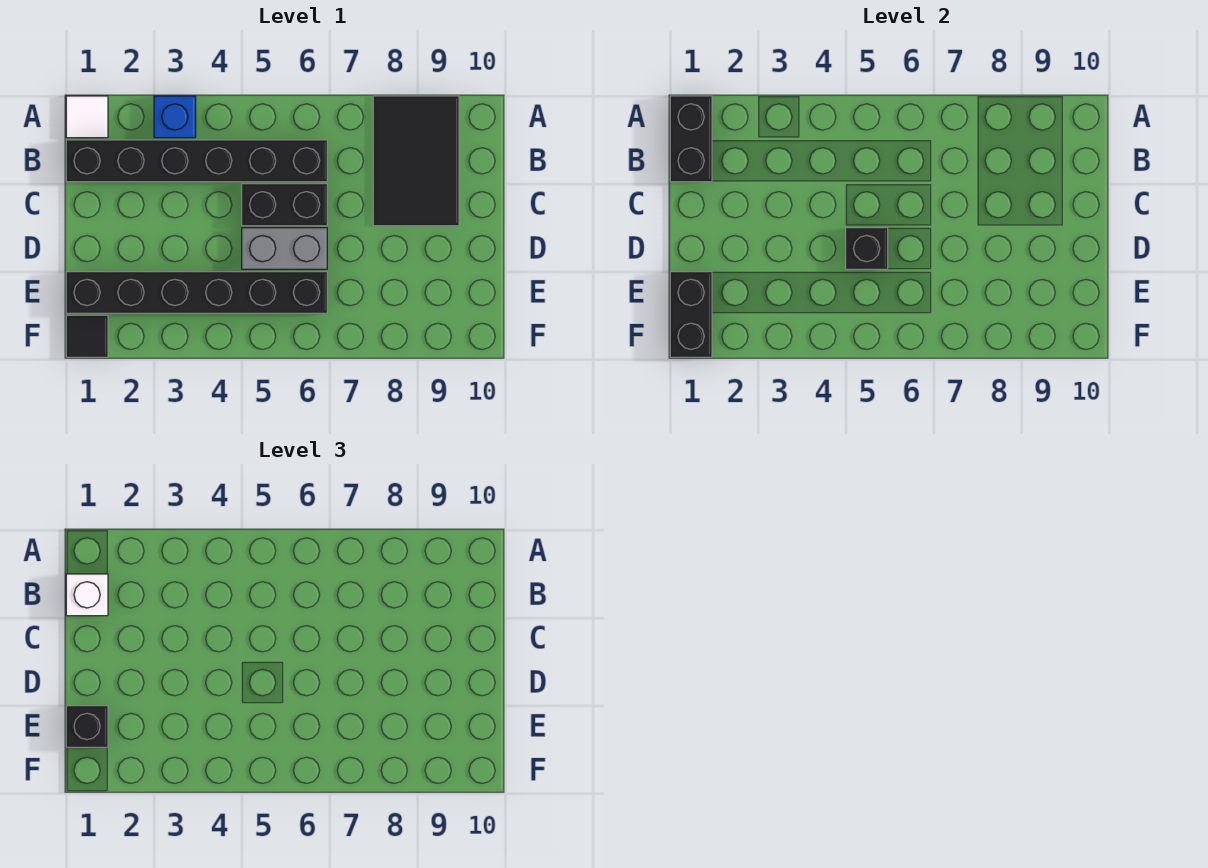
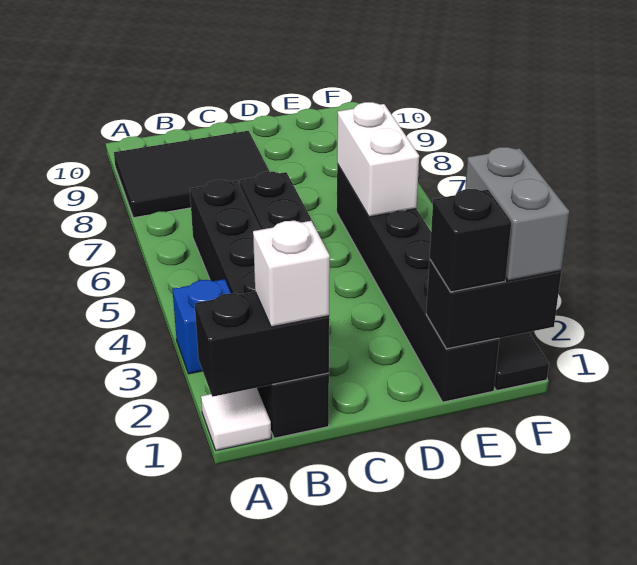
grey 1x2 brick [242,228,327,269] -> grey 1x2 brick moved to [465,147,569,281]
black 1x1 brick [846,228,888,269] -> none
none -> white 1x2 brick [337,102,419,217]

